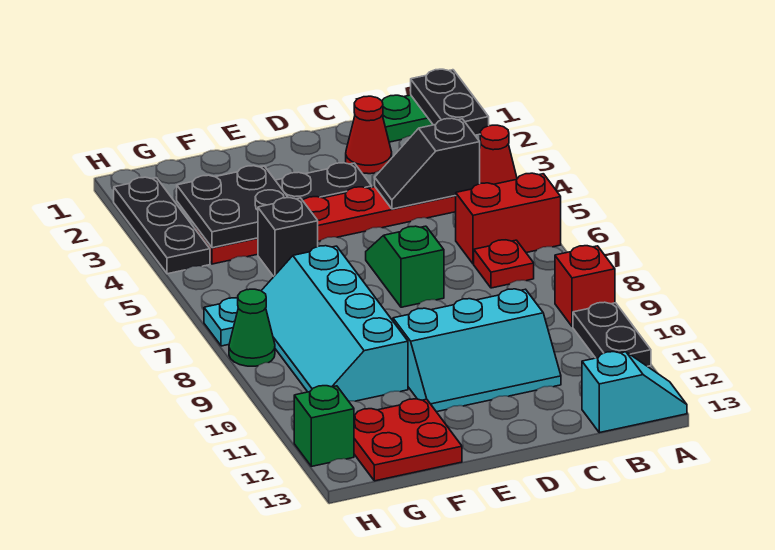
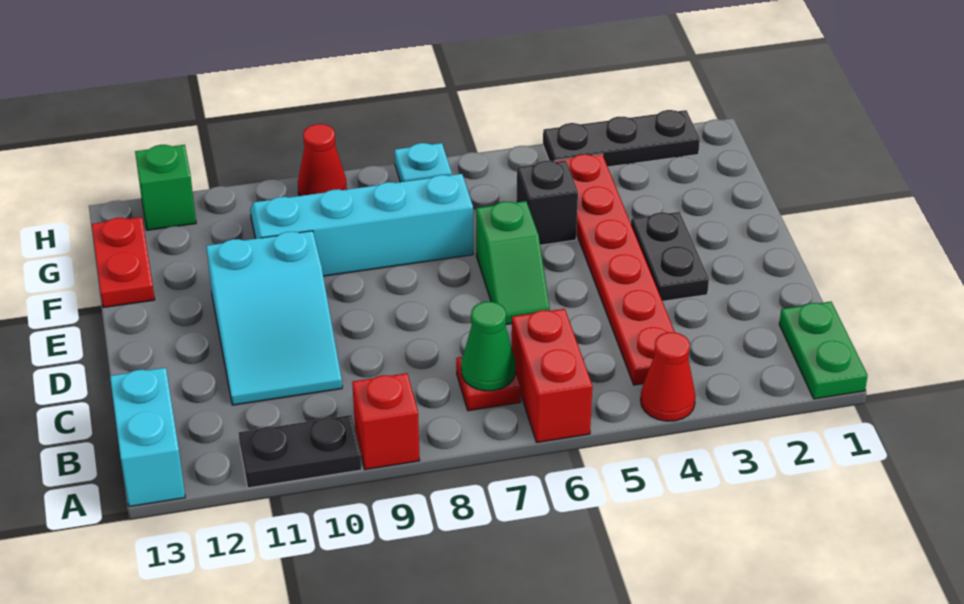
black 1x2 plate [411,69,489,135] -> none
cyan 1x2 slope [582,352,687,433] -> cyan 1x2 brick [110,368,185,507]
black 1x2 slope [375,118,480,209] -> none
red 1x1 cone [346,96,392,174] -> red 1x1 cone moved to [298,124,347,196]
cyan 2x3 slope [393,289,561,412] -> cyan 2x3 slope turned to [206,231,342,405]
green 1x2 slope [366,226,444,307] -> green 1x2 slope turned to [476,201,550,324]
black 2x2 plate [177,166,288,248] -> none
red 2x2 plate [354,399,462,481] -> red 1x2 plate [92,217,155,308]
green 1x1 cone [229,289,275,366] -> green 1x1 cone moved to [461,302,516,391]

